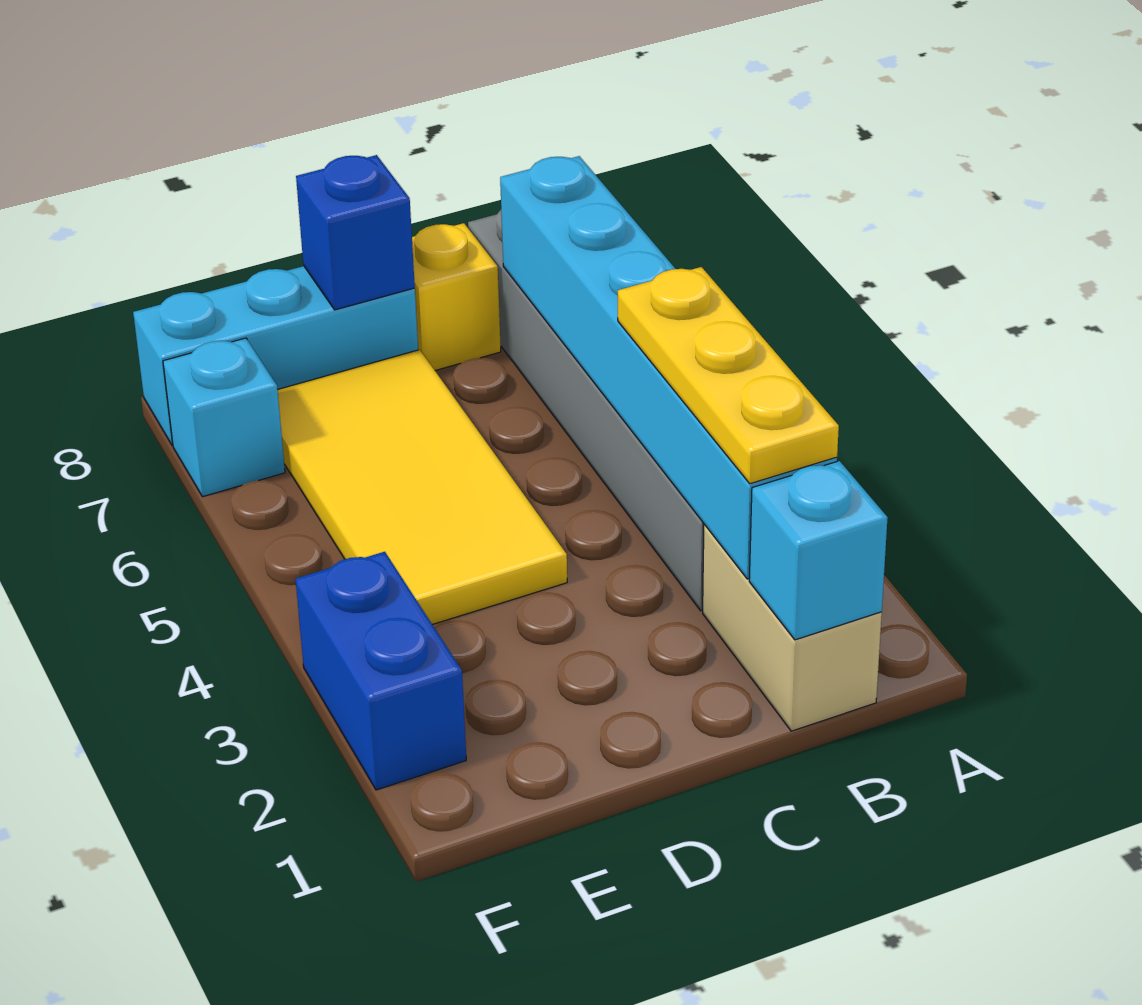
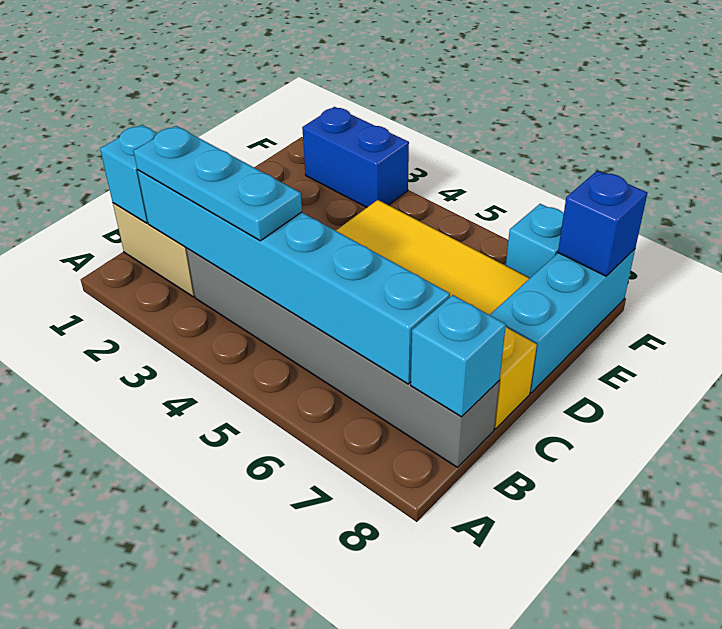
yellow 1x3 plate [618,267,839,484] -> cyan 1x3 plate [134,126,302,241]
none -> cyan 1x1 brick [411,295,506,417]
blue 1x1 brick [296,155,415,310] -> blue 1x1 brick moved to [558,171,647,276]

